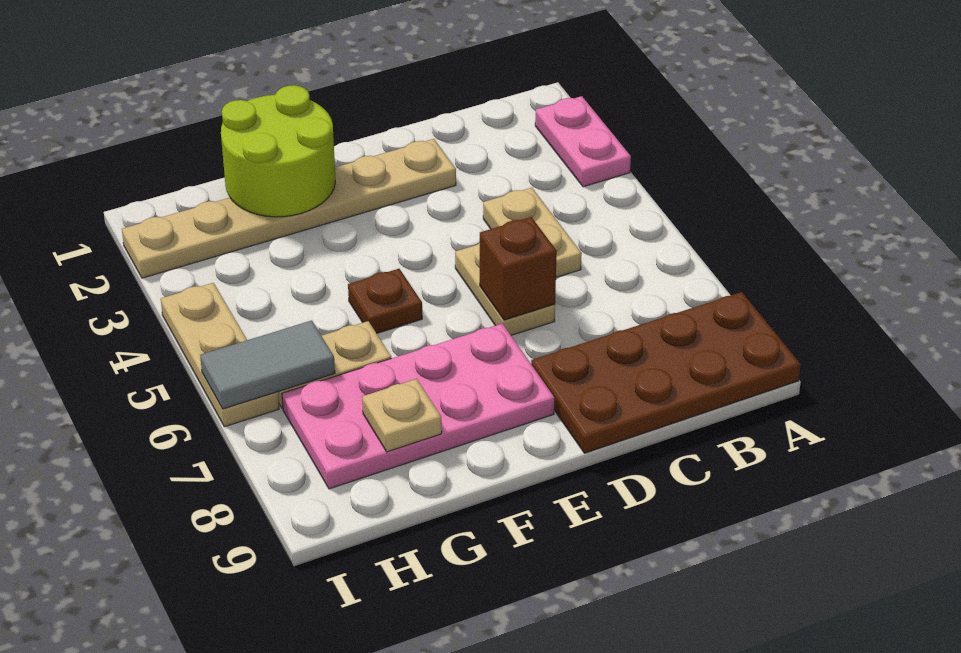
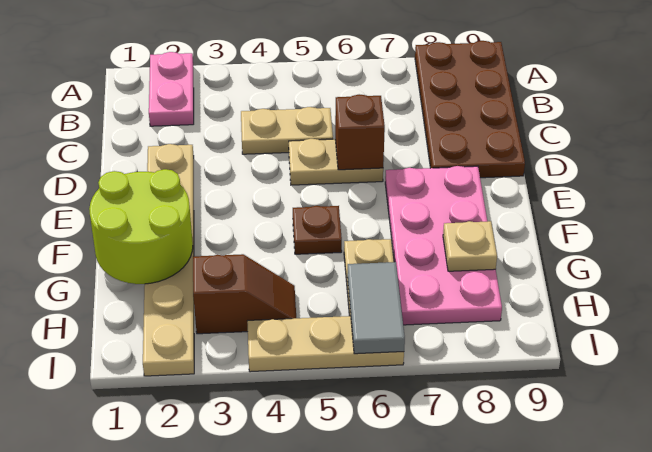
pink 1x2 plate [535,96,631,187] -> pink 1x2 plate turned to [149,52,194,126]
none -> brown 1x2 slope [193,254,296,334]

